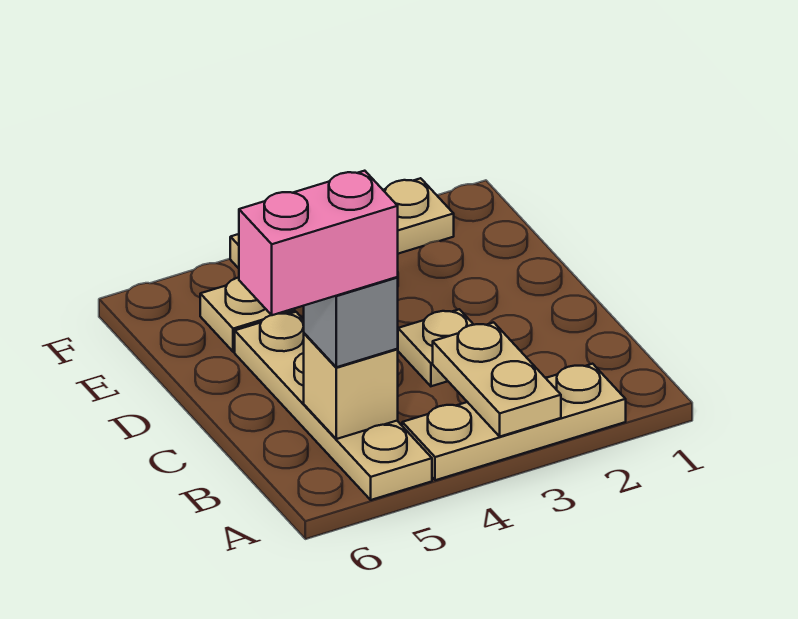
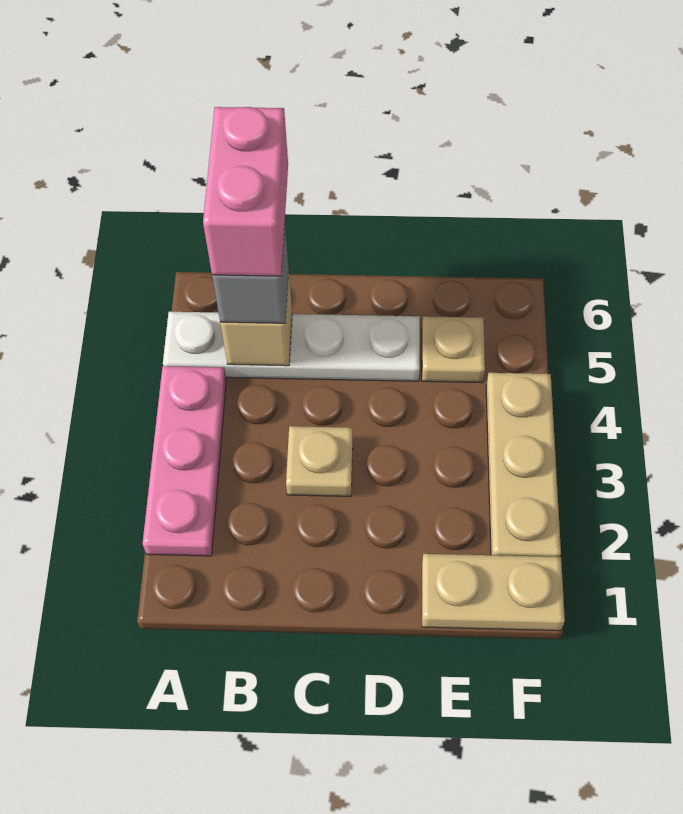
tan 1x3 plate [402,364,626,480] -> pink 1x3 plate [143,366,226,556]
tan 1x2 plate [433,322,561,436] -> tan 1x2 plate moved to [422,554,565,631]
tan 1x4 plate [235,312,432,500] -> white 1x4 plate [163,312,420,381]

